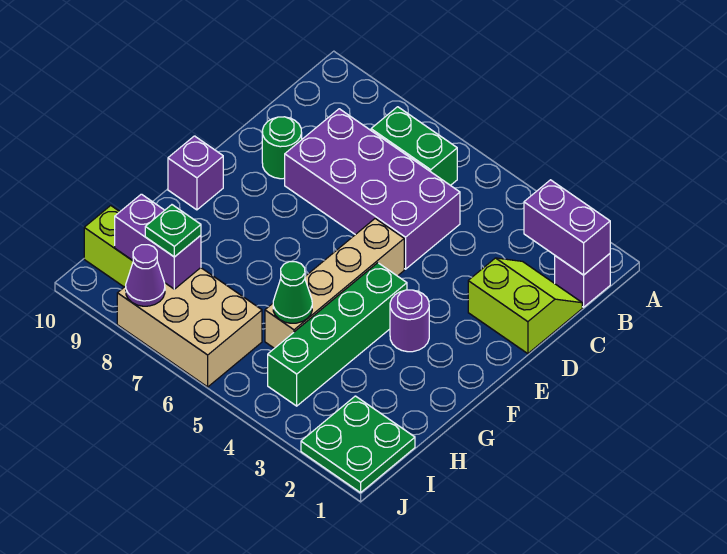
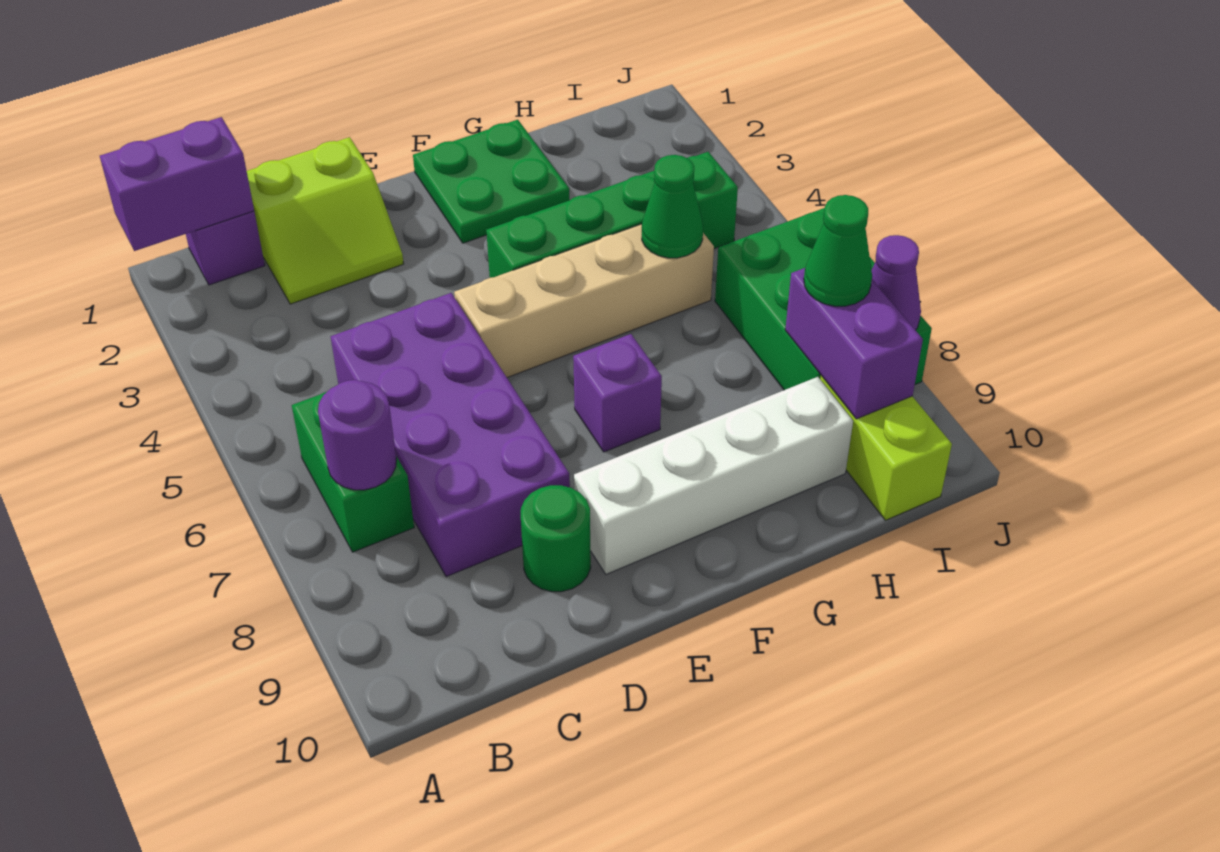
purple 1x2 brick [524,180,610,275] -> purple 1x2 brick turned to [100,117,254,251]
lime 2x2 slope [468,258,582,354] -> lime 2x2 slope turned to [247,137,404,304]
none -> white 1x4 brick [574,377,853,574]
purple 1x1 round brick [390,290,429,352] -> purple 1x1 round brick moved to [318,380,396,490]
purple 1x1 brick [168,136,223,210] -> purple 1x1 brick moved to [573,334,662,452]
green 2x2 plate [301,396,415,493] -> green 2x2 plate moved to [413,120,570,243]
tan 2x3 brick [117,268,262,387] -> green 2x3 brick [715,208,932,390]
green 1x1 plate [145,205,201,257] -> green 1x1 cone [804,195,872,306]

